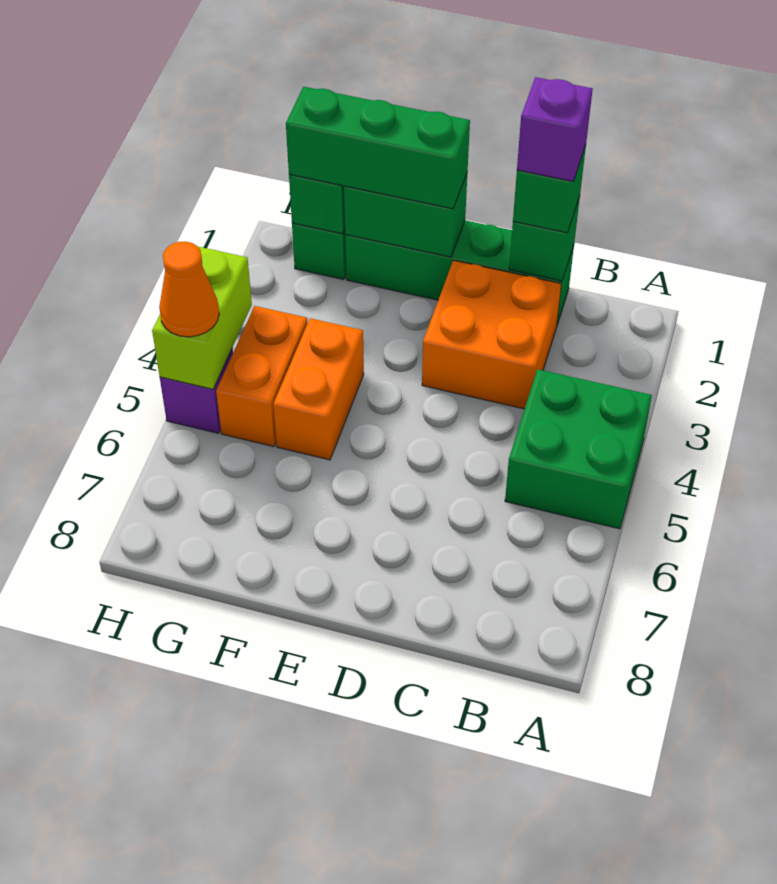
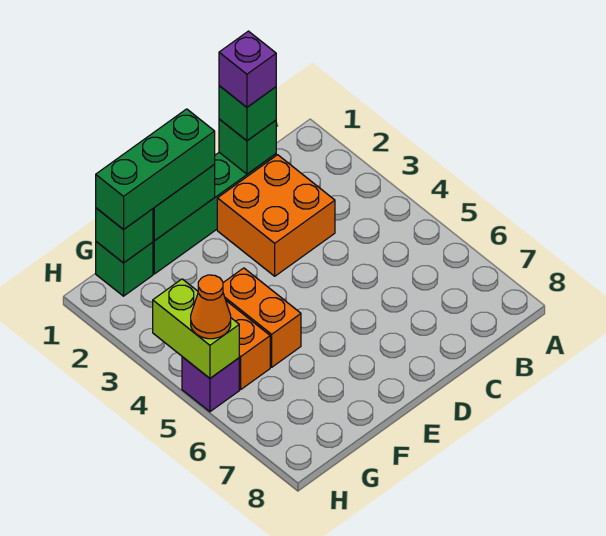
green 2x2 brick [505,369,652,529] -> none

